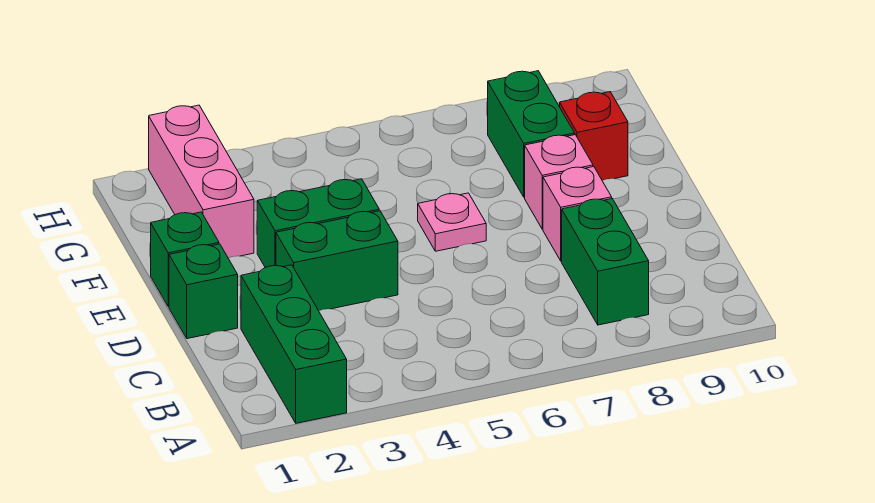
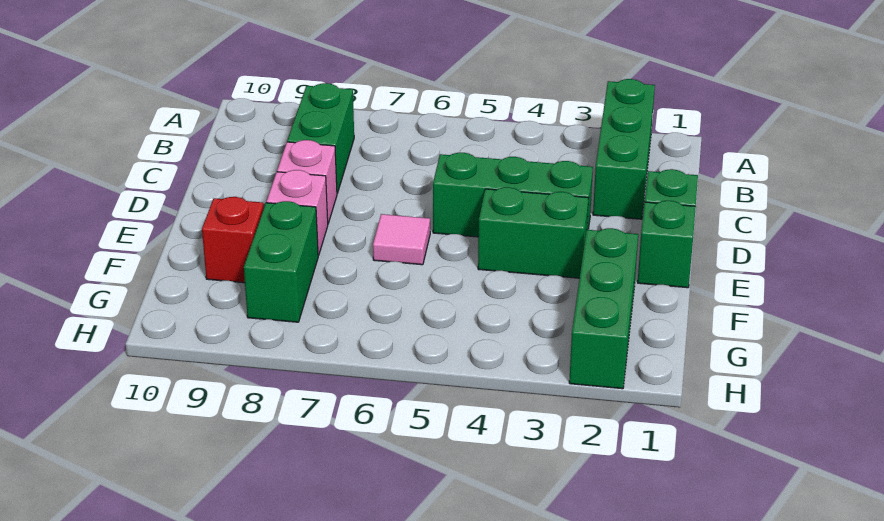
green 1x2 brick [276,211,398,311] -> green 1x3 brick [433,153,593,237]
pink 1x1 plate [418,193,486,251] -> pink 1x1 tile [373,214,430,265]
pink 1x3 brick [149,105,254,258] -> green 1x3 brick [569,228,638,389]

